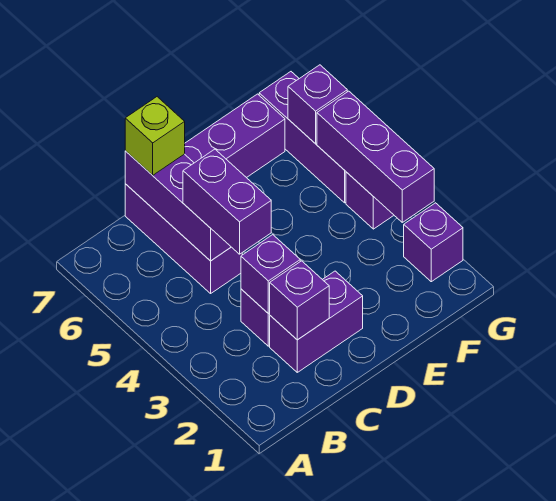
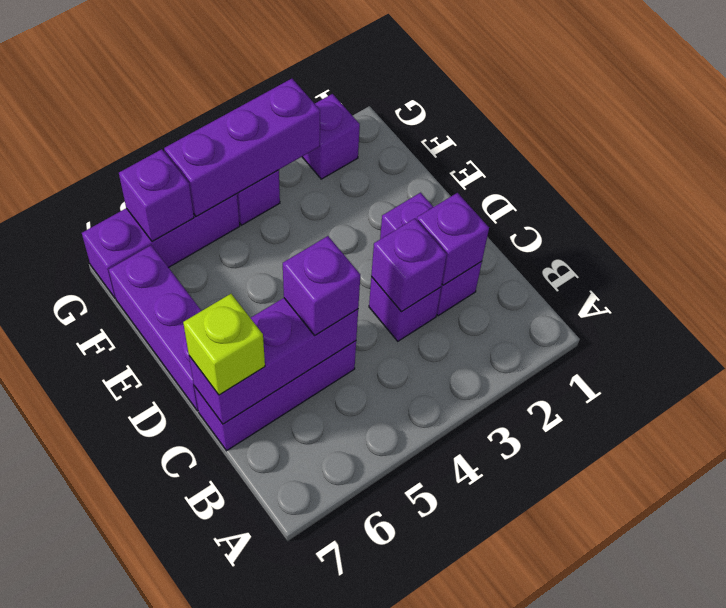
purple 1x2 brick [183,149,271,254] -> purple 1x1 brick [283,236,360,335]

